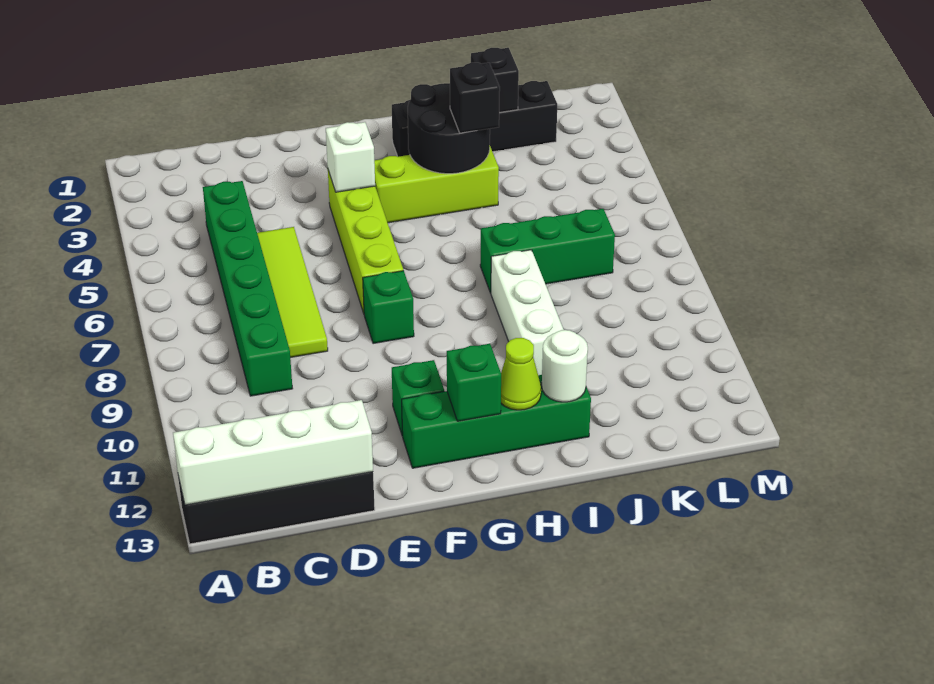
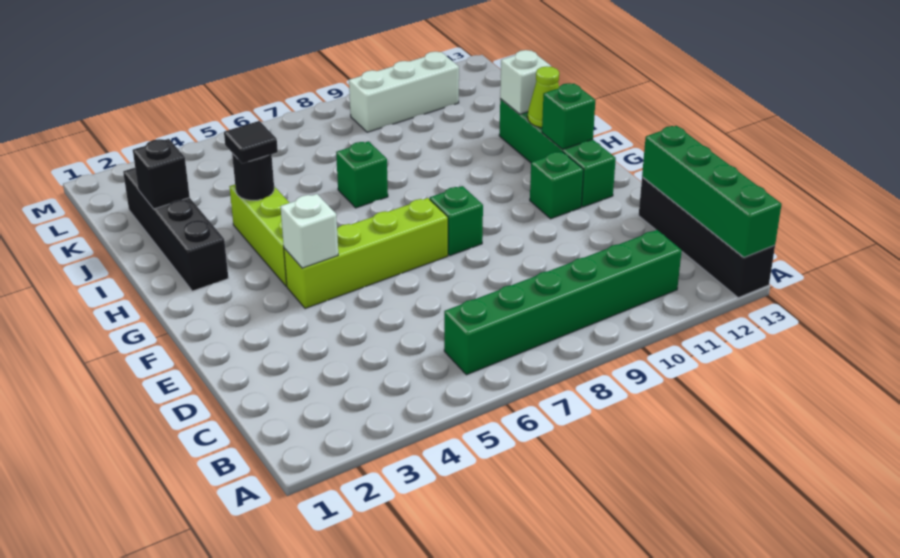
white 1x4 brick [173,400,373,505] -> green 1x4 brick [642,126,782,257]
green 1x6 brick [203,181,293,396] -> green 1x6 brick moved to [444,230,682,375]
lime 1x4 tile [257,227,328,358] -> none
black 2x2 round brick [408,83,490,174] -> black 1x1 round brick [232,153,274,200]
black 1x1 brick [450,63,500,133] -> black 1x1 tile [224,121,278,163]
green 1x3 brick [480,209,615,293] -> green 1x1 brick [336,141,388,208]
white 1x3 brick [491,250,564,375] -> white 1x3 brick moved to [349,52,459,132]
white 1x1 round brick [542,330,588,402] -> white 1x1 brick [500,50,551,114]

